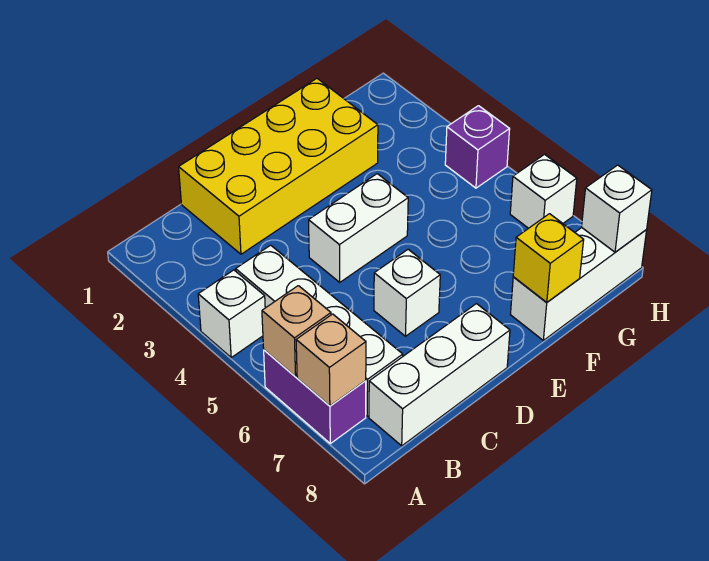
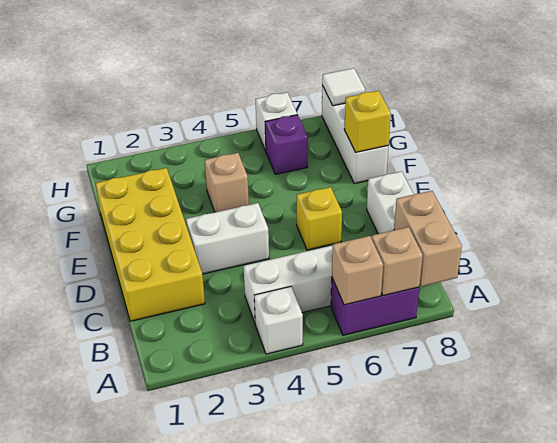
none -> tan 1x2 brick [394,191,462,286]
white 1x2 brick [309,174,408,282] -> white 1x2 brick turned to [186,203,269,274]
white 1x1 brick [374,249,440,336] -> yellow 1x1 brick [297,187,342,250]
none -> tan 1x1 brick [205,153,249,212]
purple 1x1 brick [445,106,510,188] -> purple 1x1 brick moved to [265,115,308,174]
white 1x1 brick [582,165,652,252] -> white 1x1 tile [322,68,365,106]

